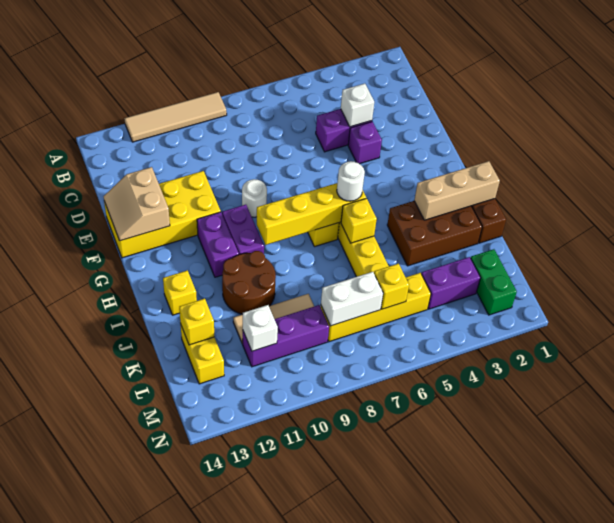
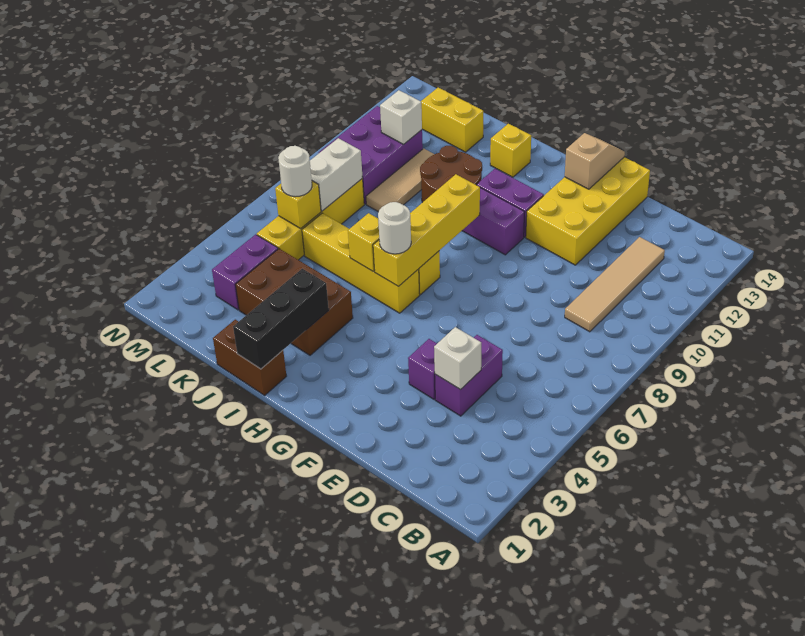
tan 1x4 tile [124,92,227,142] -> tan 1x4 tile moved to [565,237,665,332]
tan 2x2 slope [104,167,170,241] -> tan 1x2 slope [565,133,625,189]
white 1x1 round brick [242,179,267,217] -> white 1x1 round brick moved to [278,146,312,197]
tan 1x3 brick [414,161,500,220] -> black 1x3 brick [233,269,329,369]
brown 2x3 brick [387,201,482,266] -> brown 2x3 brick turned to [235,249,353,355]
yellow 1x1 brick [179,299,214,345] -> none
green 1x2 brick [471,249,517,315] -> none
purple 1x3 brick [243,305,329,367] -> purple 2x3 brick [319,106,423,204]

